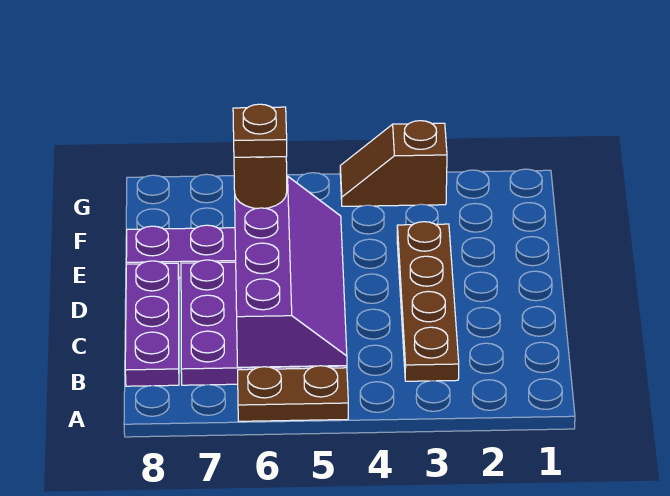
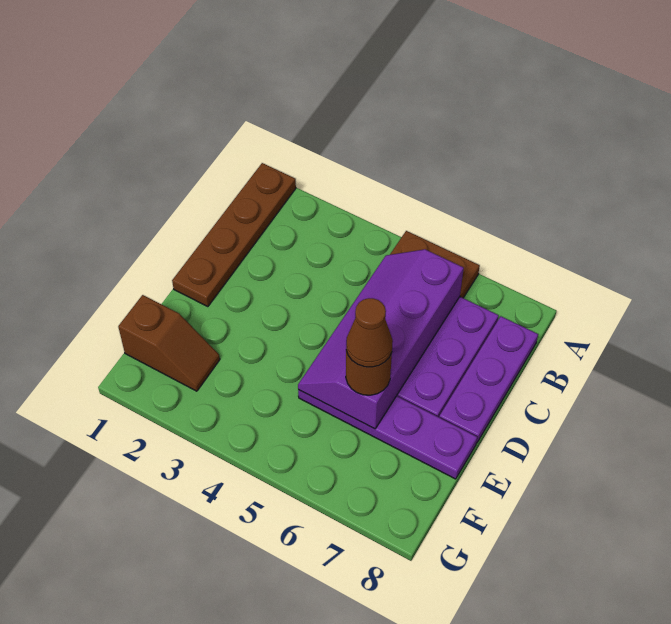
brown 1x4 plate [397,222,459,381] -> brown 1x4 plate moved to [172,163,296,307]
brown 1x1 plate [233,104,287,157] -> brown 1x1 cone [346,298,393,367]
brown 1x2 slope [340,121,447,206] -> brown 1x2 slope moved to [118,295,220,391]

